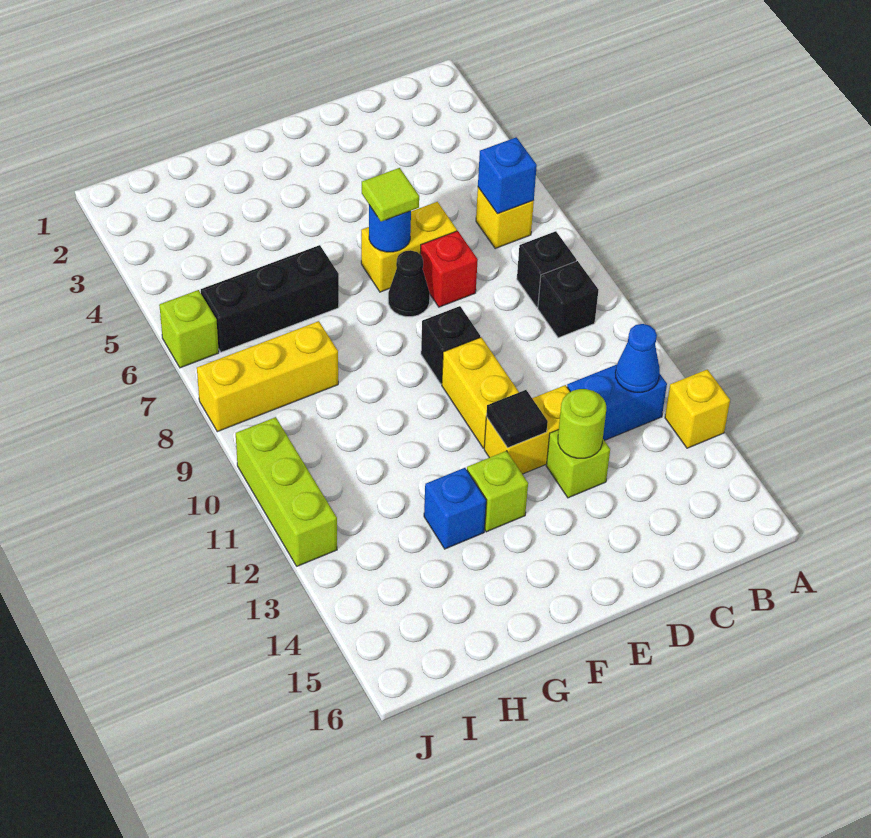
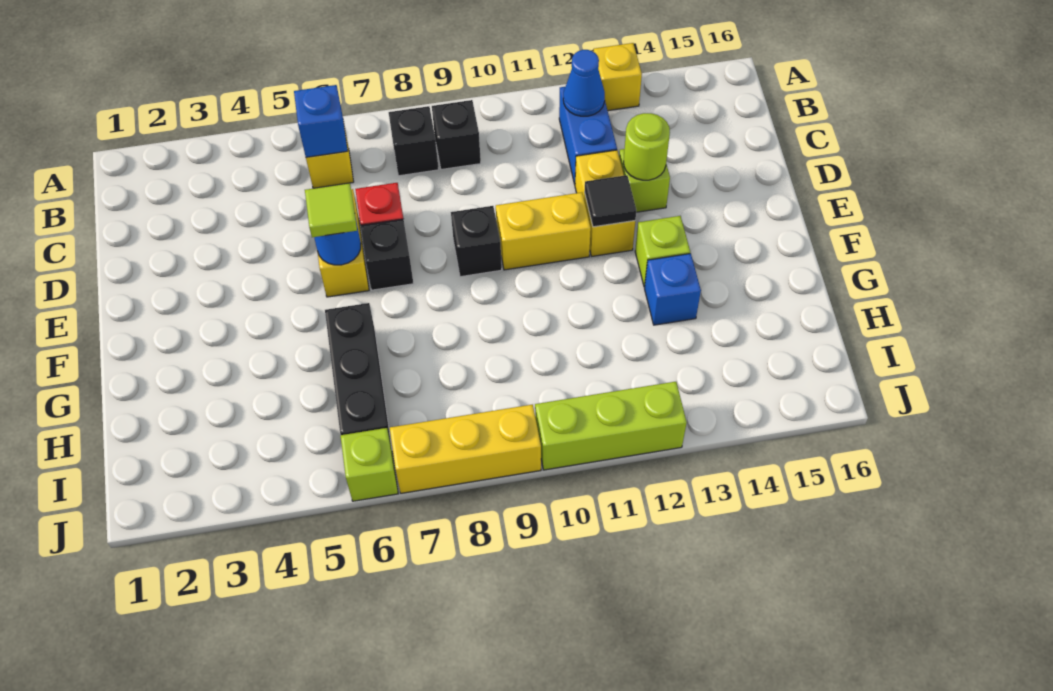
black 1x1 cone [388,250,430,317] -> black 1x1 brick [361,219,414,290]
yellow 1x3 brick [197,321,338,432] -> yellow 1x3 brick turned to [390,405,541,493]

